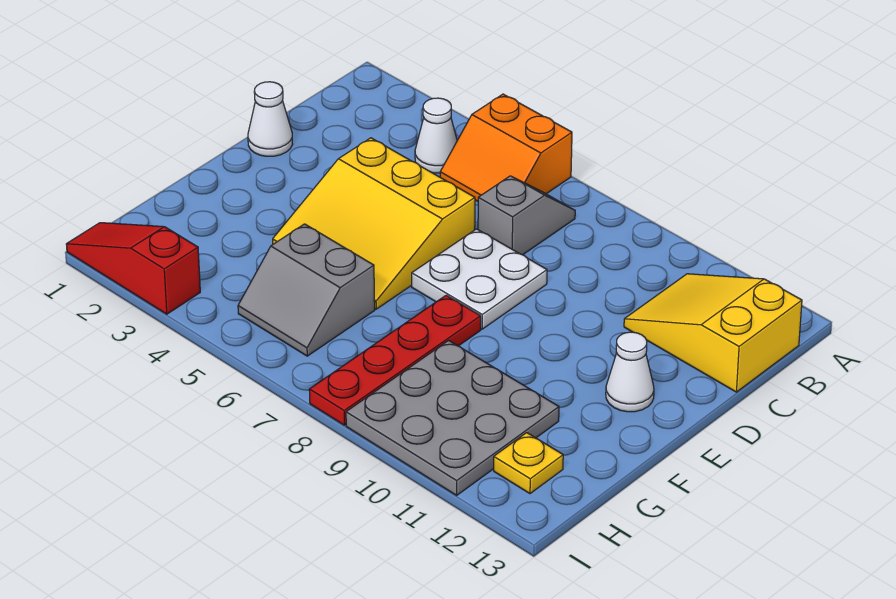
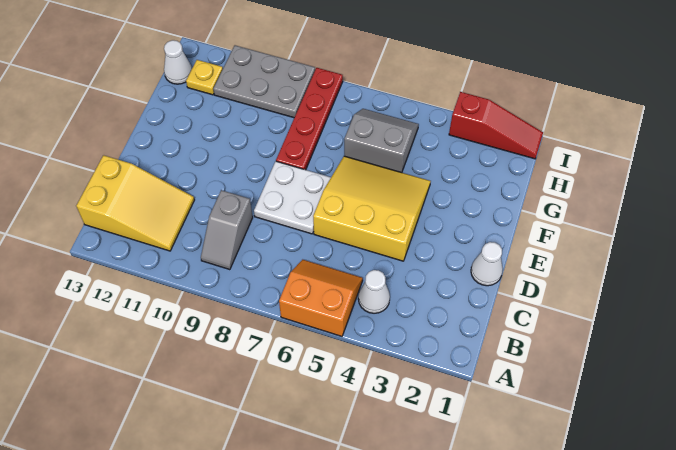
grey 1x2 slope [478,176,575,255] -> grey 1x2 slope moved to [201,190,253,270]
white 1x1 cone [606,332,654,412] -> white 1x1 cone moved to [164,40,192,84]
grey 3x3 plate [346,340,559,495] -> grey 2x3 plate [213,45,315,118]

